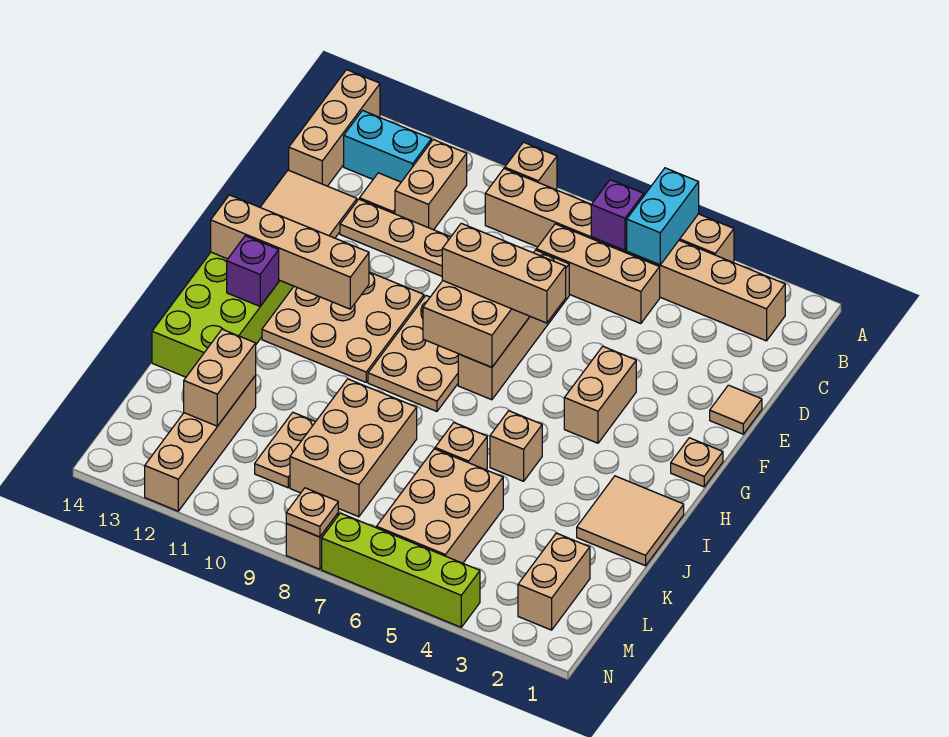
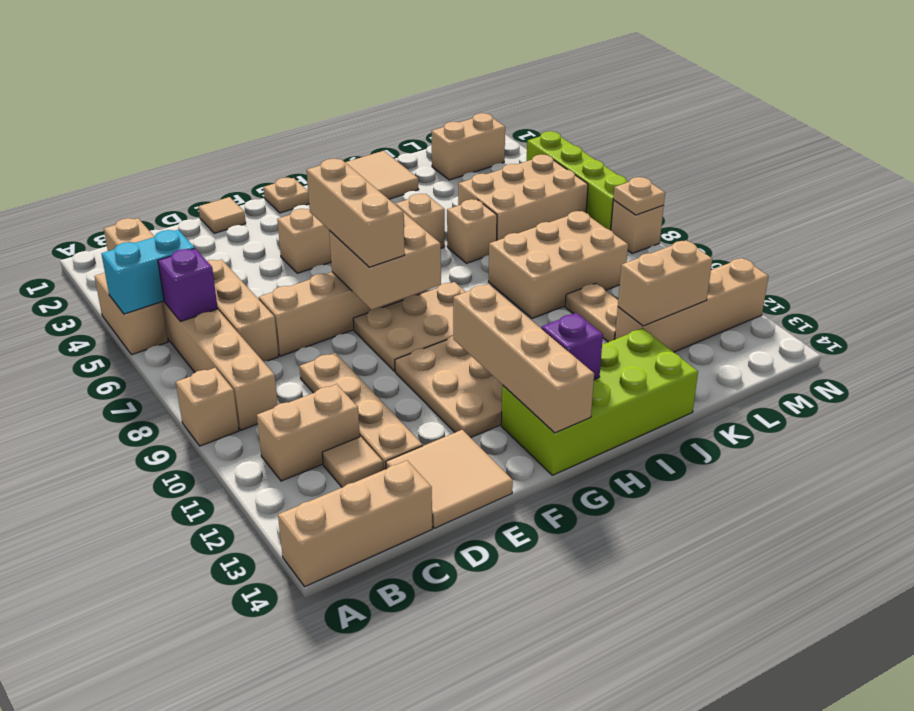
cyan 1x2 brick [344,111,431,182] -> none
tan 1x2 plate [255,413,315,488] -> tan 1x2 plate turned to [565,283,618,342]

